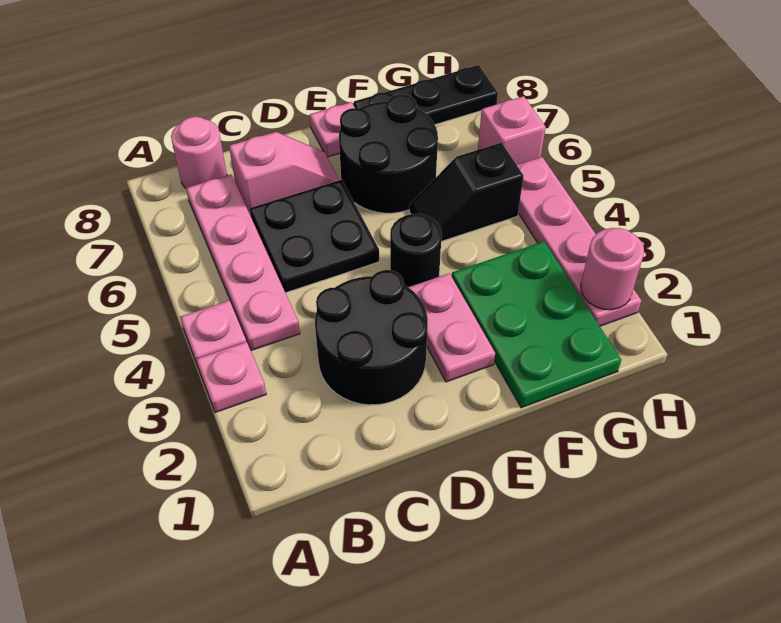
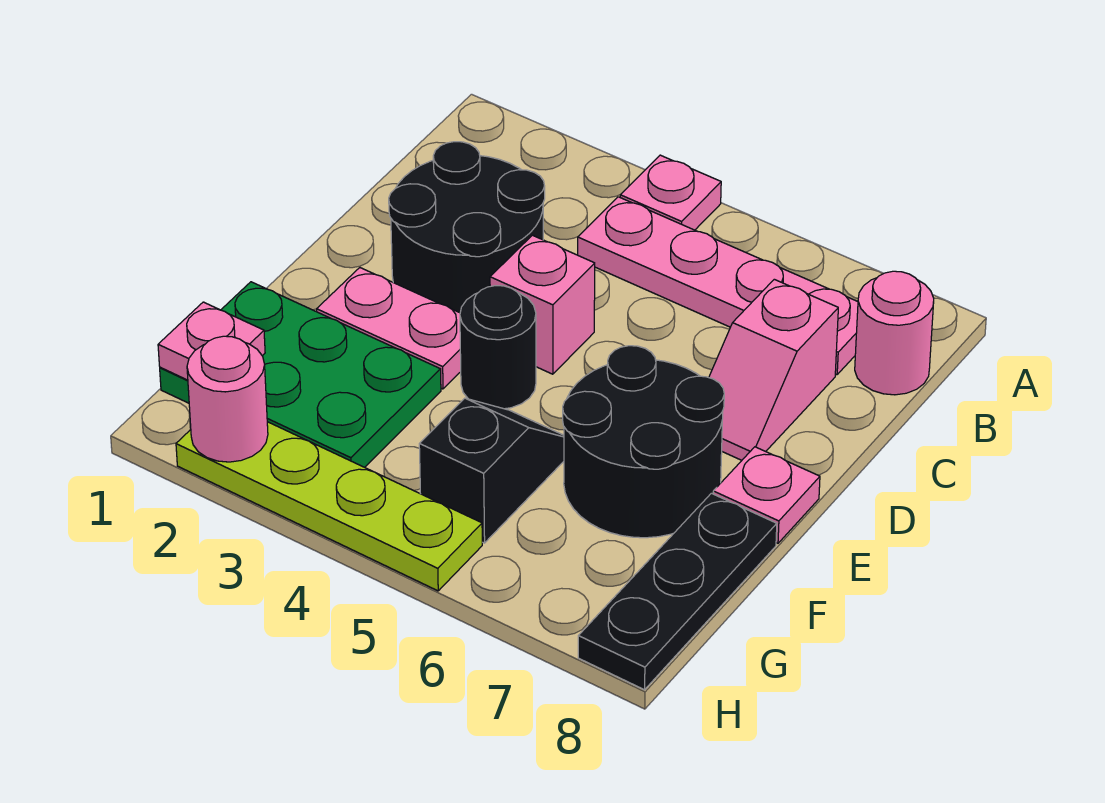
pink 1x1 plate [196,342,266,413] -> pink 1x1 plate moved to [158,302,265,380]
black 2x2 plate [250,180,379,293] -> none
pink 1x4 plate [517,157,641,326] -> lime 1x4 plate [176,422,482,591]
pink 1x1 brick [478,96,546,165] -> pink 1x1 brick moved to [490,235,595,374]

